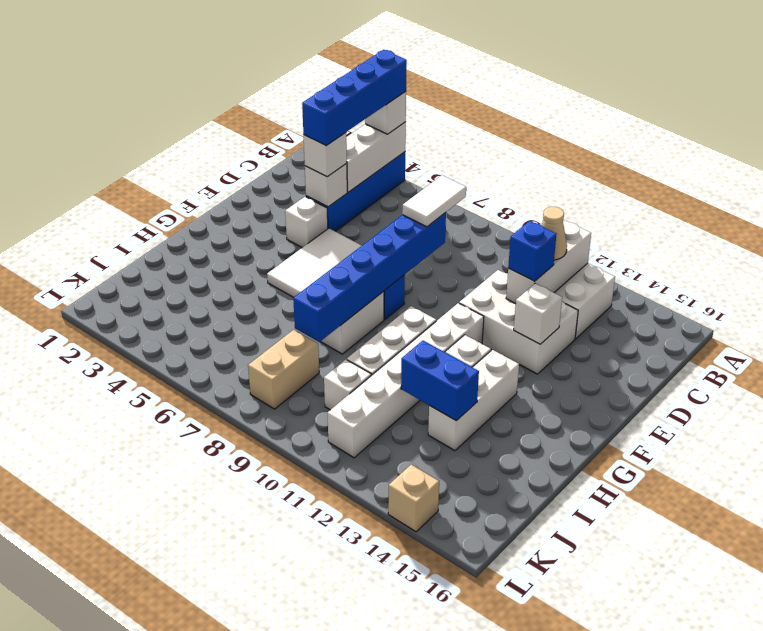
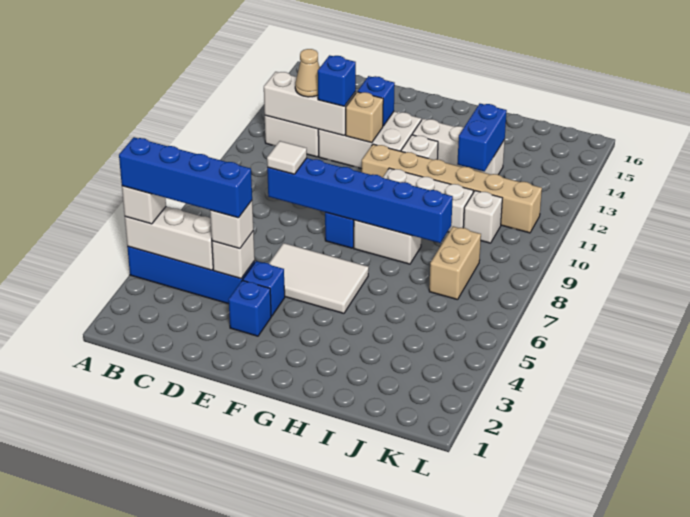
white 1x2 tile [402,175,466,227] -> white 1x1 tile [267,141,307,174]
white 2x3 brick [459,270,578,374] -> white 2x3 brick turned to [318,112,421,169]
none -> blue 1x1 brick [229,280,271,336]
white 1x1 brick [285,197,328,248] -> blue 1x1 brick [243,261,285,316]
white 1x1 brick [514,283,562,344] -> blue 1x1 brick [358,76,395,126]
white 1x6 brick [327,303,484,458] -> tan 1x6 brick [362,144,542,233]
tan 1x2 brick [248,330,319,409] -> tan 1x2 brick turned to [429,226,481,300]
tan 1x1 brick [388,465,439,532] -> tan 1x1 brick moved to [346,92,383,143]

